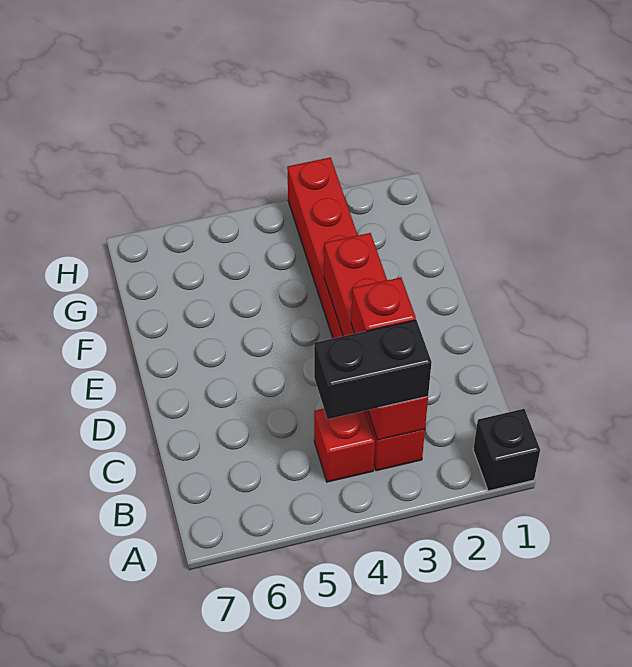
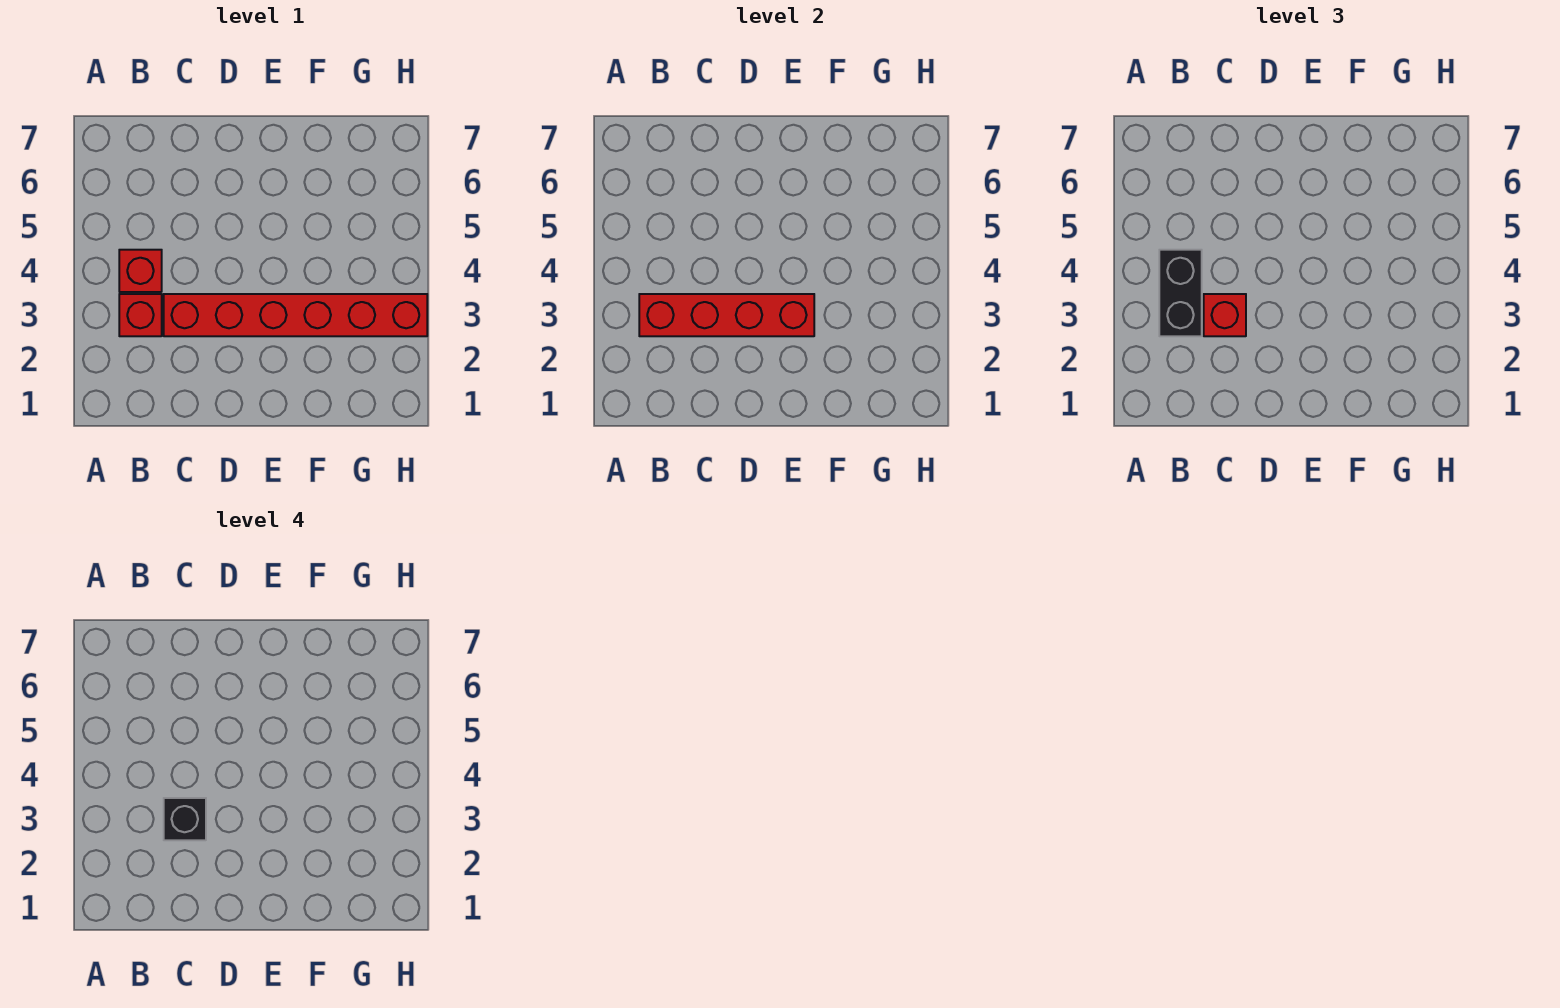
black 1x1 brick [473,409,540,491] -> black 1x1 brick moved to [164,798,206,840]

